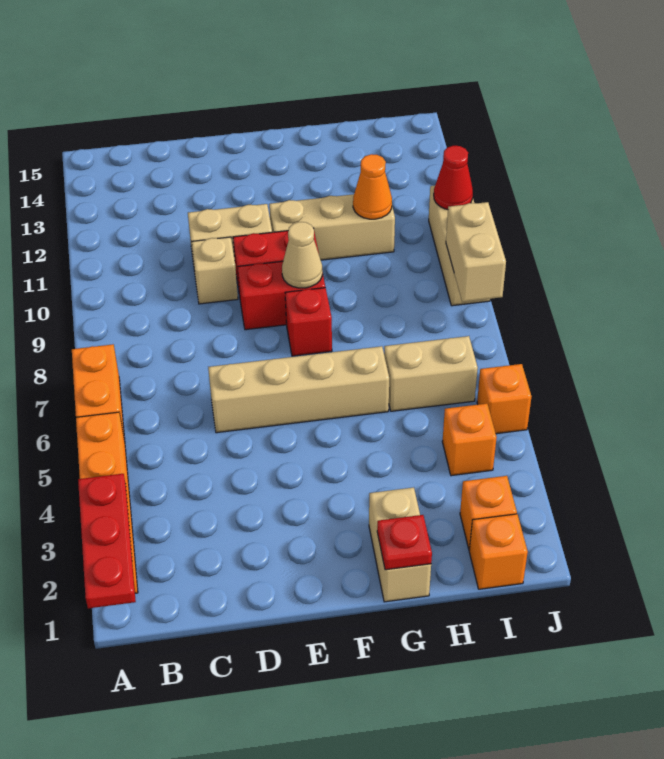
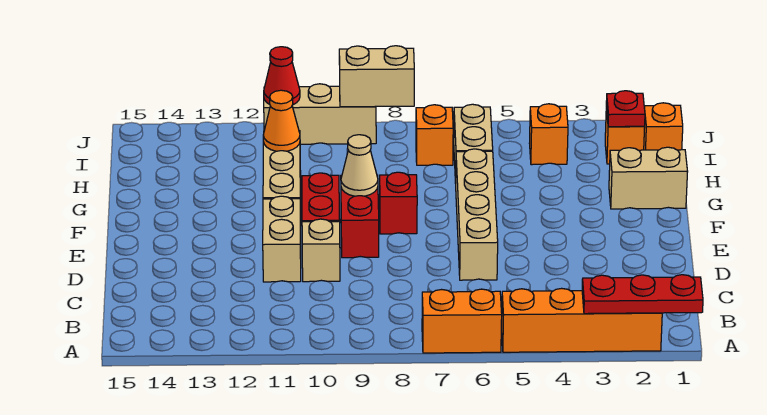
red 1x1 plate [377,515,432,570] -> red 1x1 plate moved to [606,91,645,127]
orange 1x1 brick [477,364,531,434] -> orange 1x1 brick moved to [416,105,453,165]

